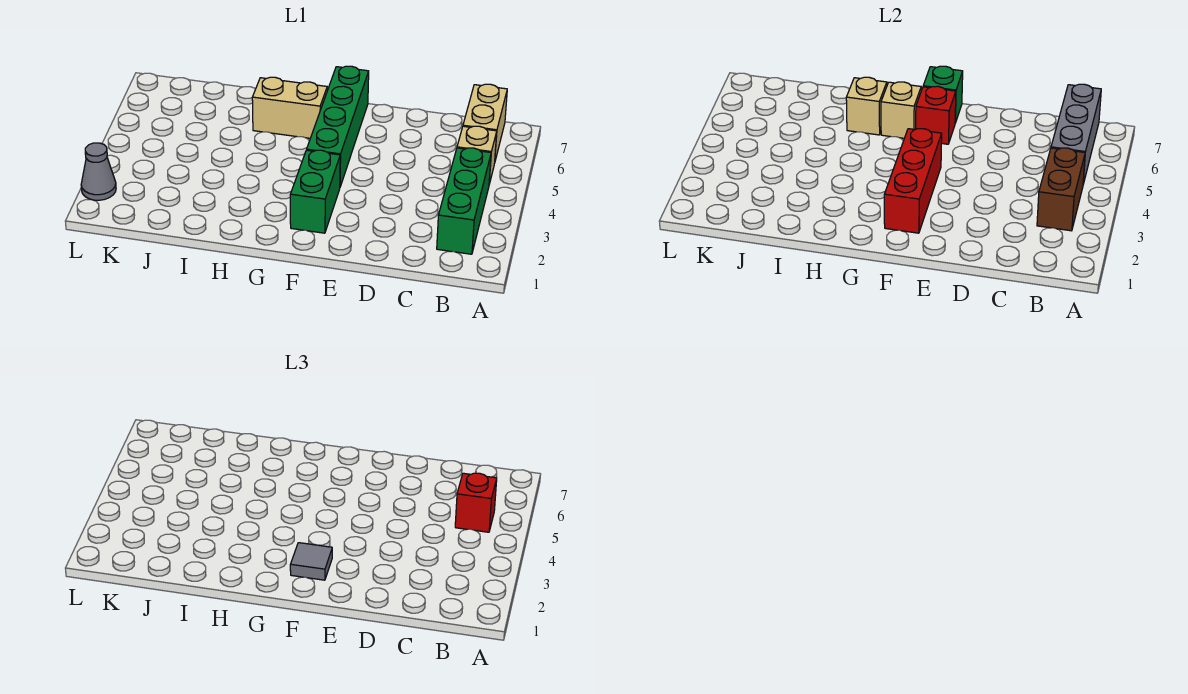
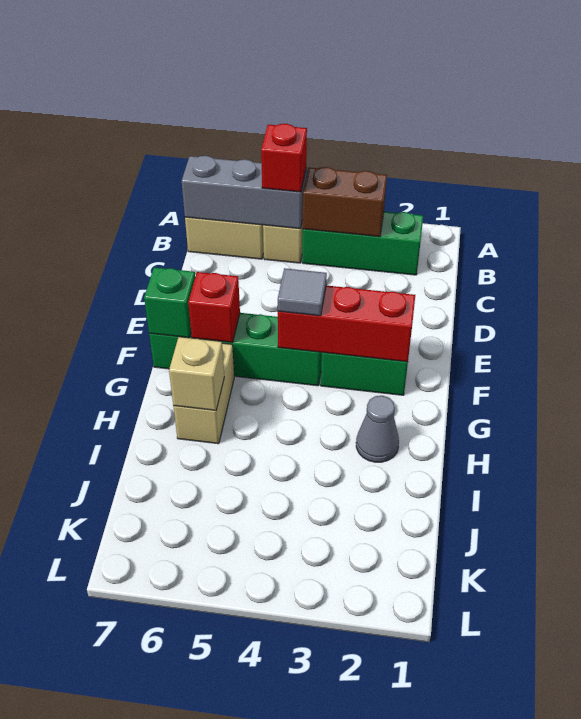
grey 1x1 tile [290,543,332,580] -> grey 1x1 tile moved to [278,268,327,316]
tan 1x1 brick [881,82,921,138] -> none
grey 1x1 cone [81,143,116,200] -> grey 1x1 cone moved to [356,396,399,462]

